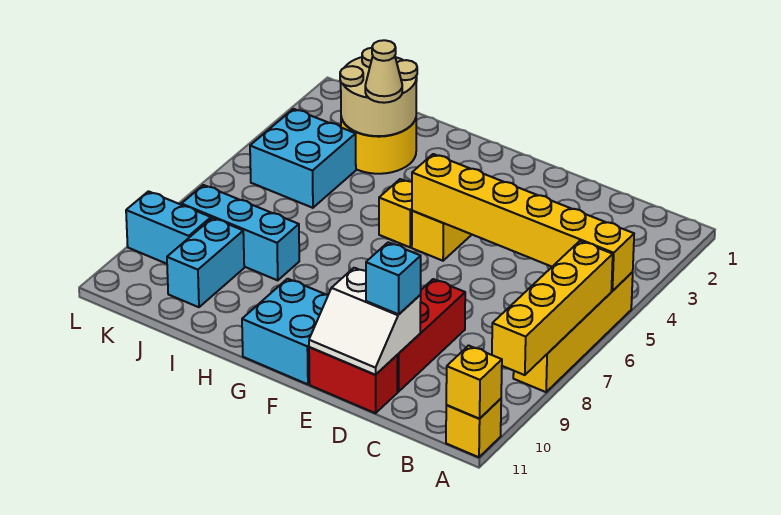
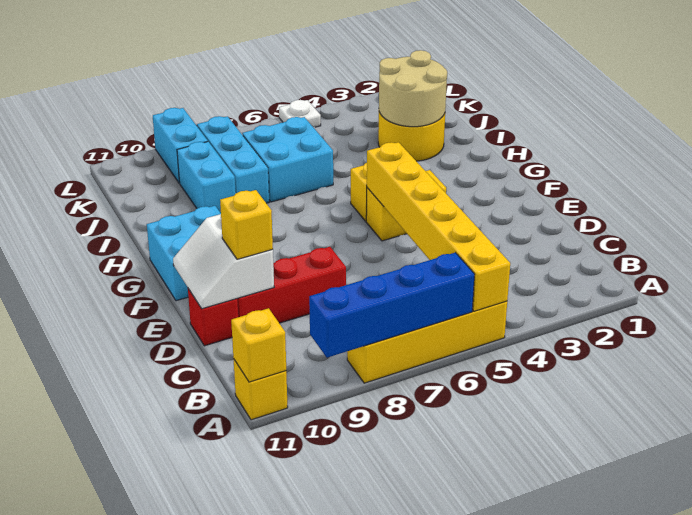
yellow 1x4 brick [492,241,613,375] -> blue 1x4 brick [309,253,475,358]
cyan 1x1 brick [366,242,421,314] -> yellow 1x1 brick [220,190,273,259]
red 1x2 brick [309,347,398,413] -> red 1x1 brick [188,289,238,346]
tan 1x1 cone [365,40,402,103] -> none
cyan 2x2 brick [250,109,356,208] -> cyan 2x2 brick moved to [242,117,333,202]
cyan 1x2 brick [167,218,244,307] -> cyan 1x2 brick turned to [177,142,236,213]
none -> white 1x1 plate [279,100,321,127]

